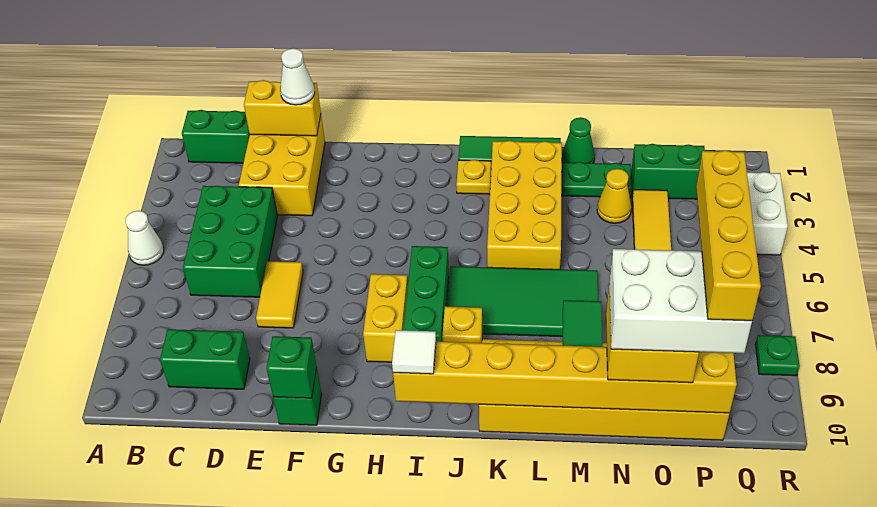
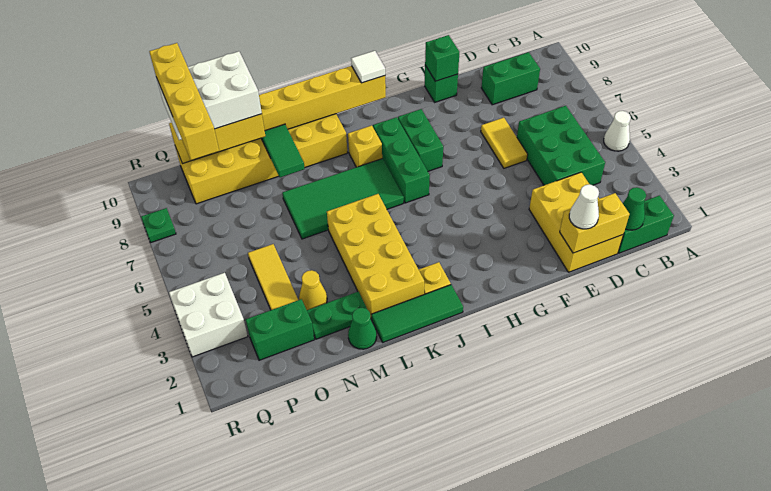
none -> green 1x1 cone [623,187,646,230]
yellow 1x2 brick [363,274,408,362] -> green 1x2 brick [398,109,443,171]

